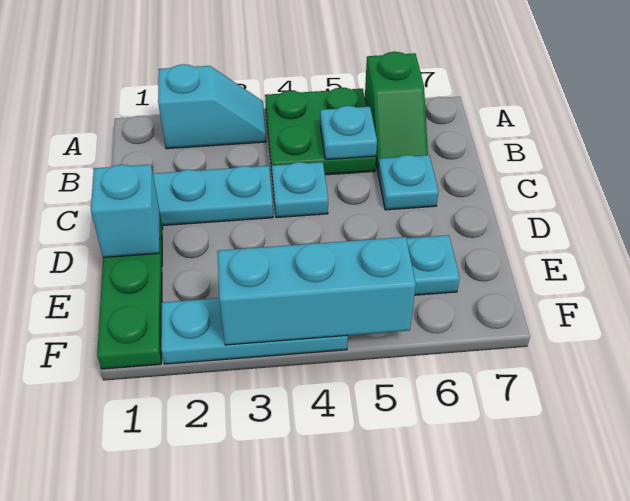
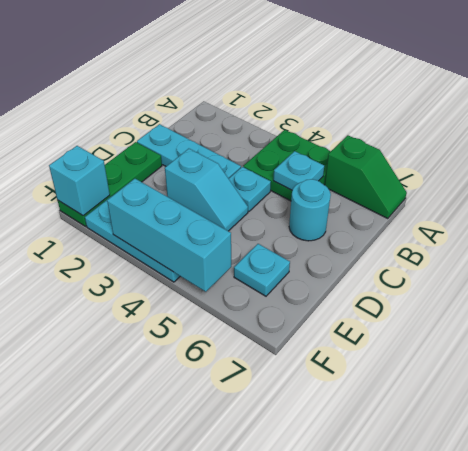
cyan 1x2 slope [158,64,266,149] -> cyan 1x2 slope moved to [165,149,248,231]
green 1x2 slope [365,52,428,170] -> green 1x2 slope turned to [325,135,407,219]
cyan 1x1 plate [378,155,438,210] -> cyan 1x1 round brick [289,179,331,241]
cyan 1x1 brick [91,164,160,257] -> cyan 1x1 brick moved to [49,146,110,216]

